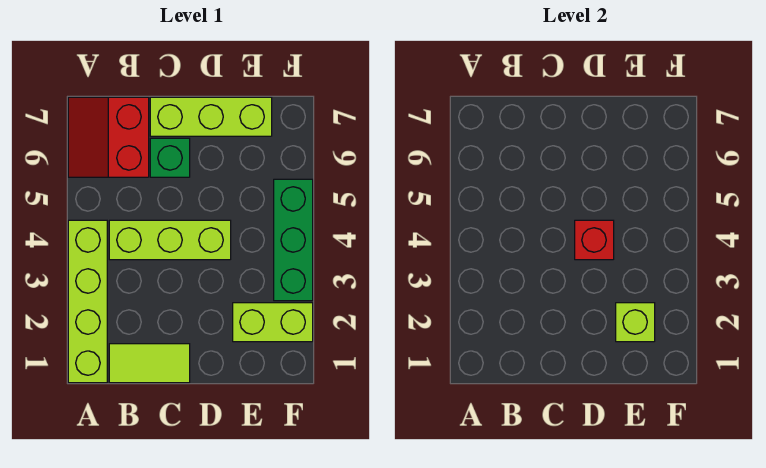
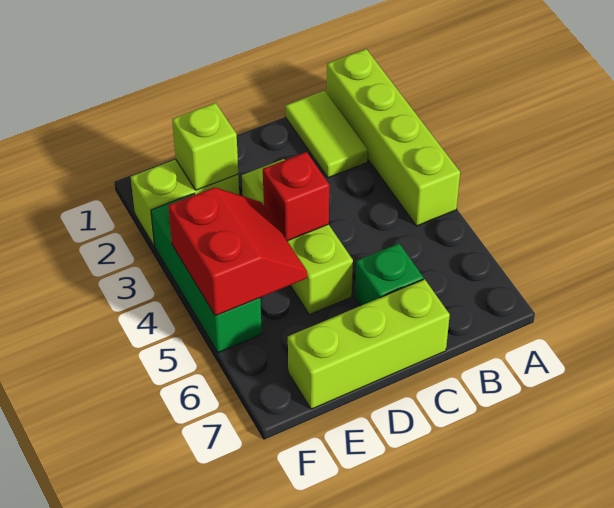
red 2x2 slope [68,97,149,177] -> red 2x2 slope moved to [168,187,307,316]
lime 1x2 tile [109,344,190,383] -> lime 1x2 tile turned to [285,91,368,178]
lime 1x3 brick [109,220,231,260] -> lime 1x3 brick turned to [242,159,353,315]

